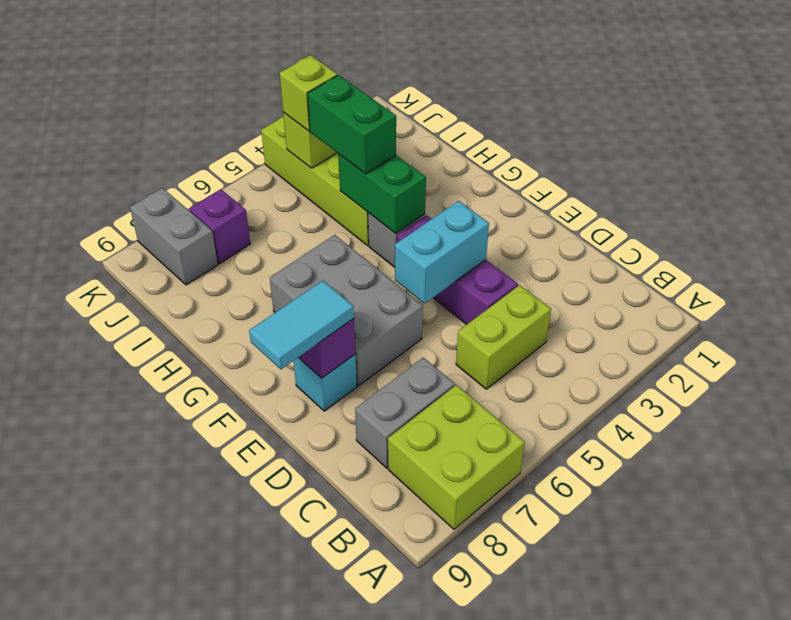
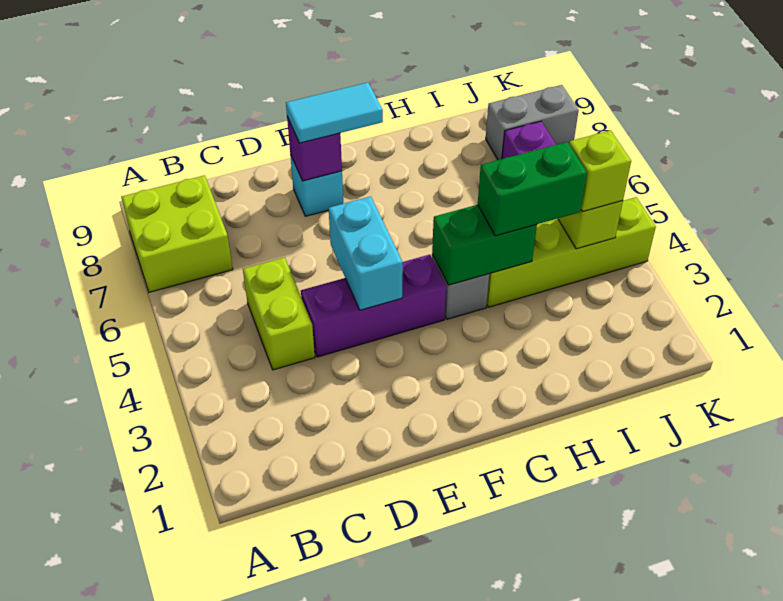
grey 1x2 brick [355,358,455,468] -> none
grey 2x3 brick [270,235,423,386] -> none
cyan 1x2 tile [249,281,354,369] -> cyan 1x2 tile turned to [286,83,383,143]

